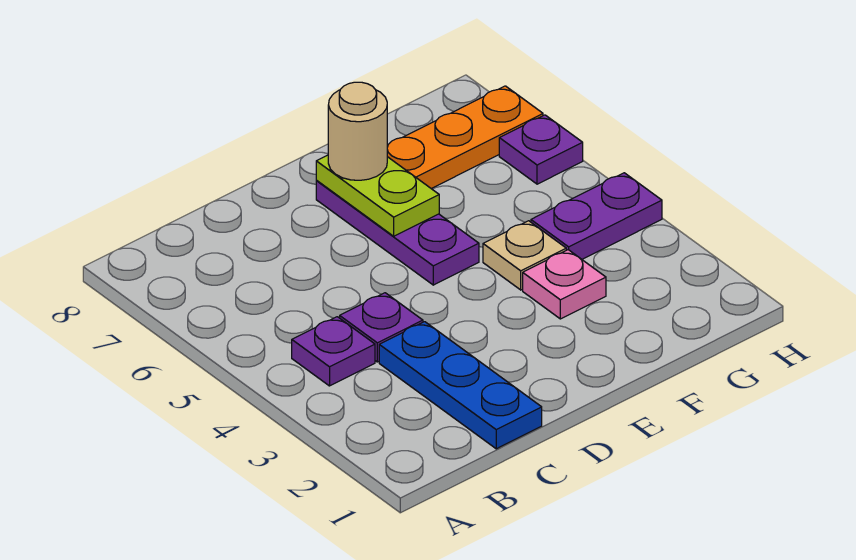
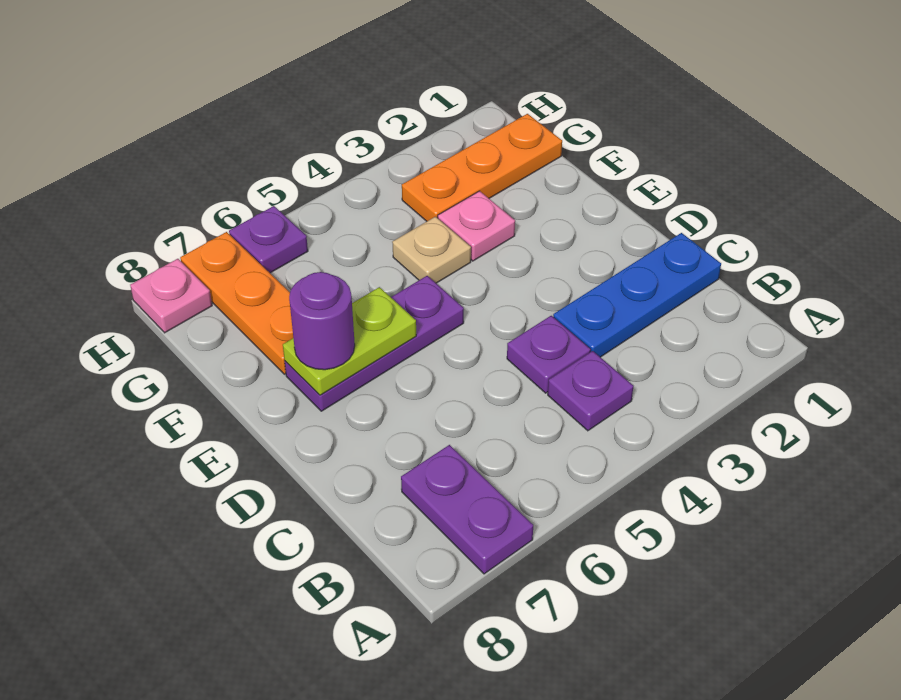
tan 1x1 round brick [328,82,387,180] -> purple 1x1 round brick [289,272,355,370]
none -> orange 1x3 plate [402,114,562,221]
purple 1x2 plate [531,173,662,259] -> purple 1x2 plate moved to [401,445,533,574]
none -> pink 1x1 plate [130,259,212,333]

